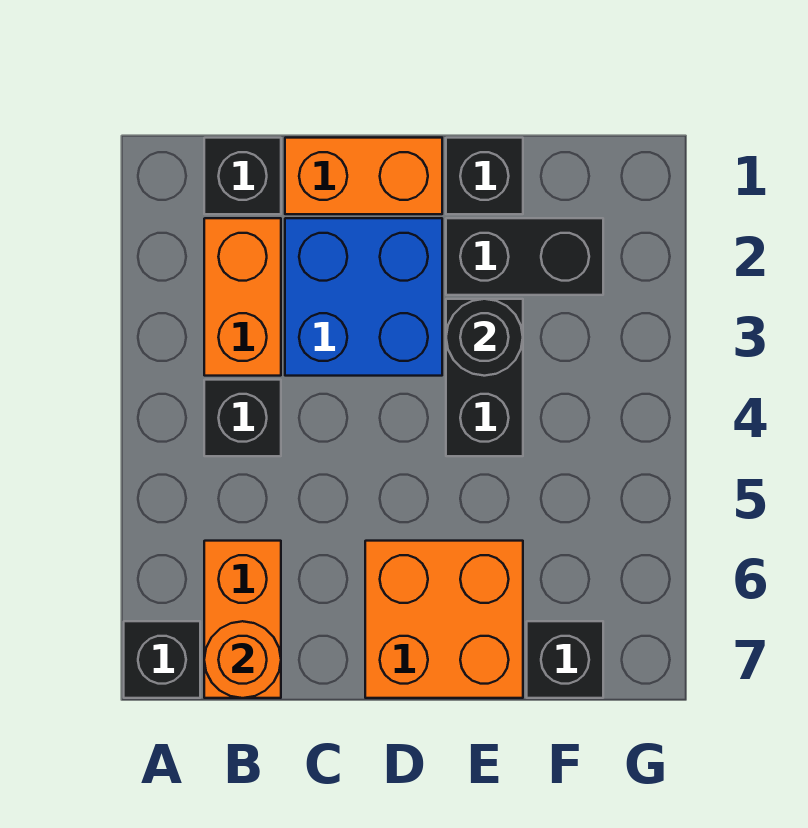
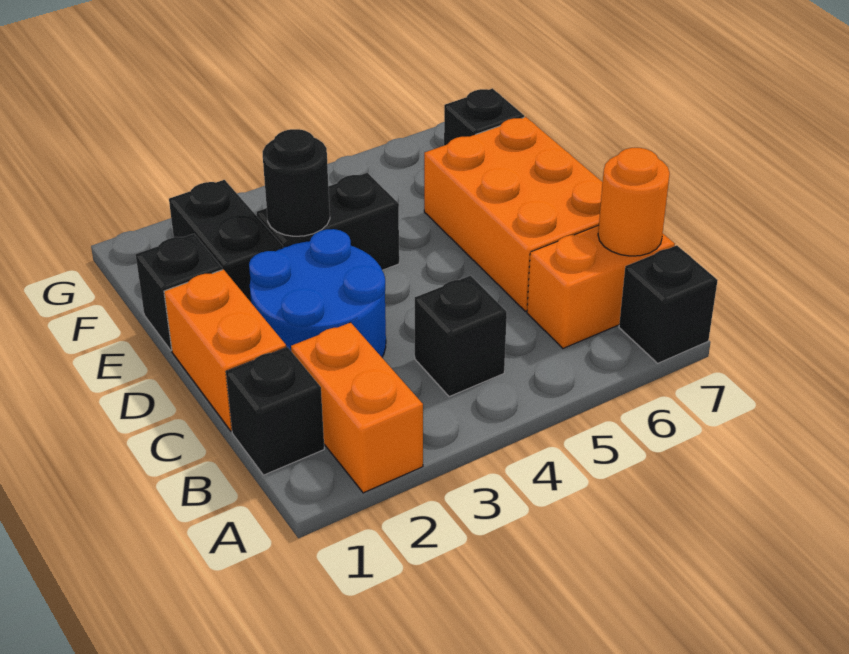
orange 1x2 brick [204,218,281,376] -> orange 1x2 brick turned to [291,322,423,493]
blue 2x2 brick [285,218,442,376] -> blue 2x2 round brick [249,229,386,357]
orange 2x2 brick [365,541,523,698] -> orange 2x3 brick [424,117,603,311]

